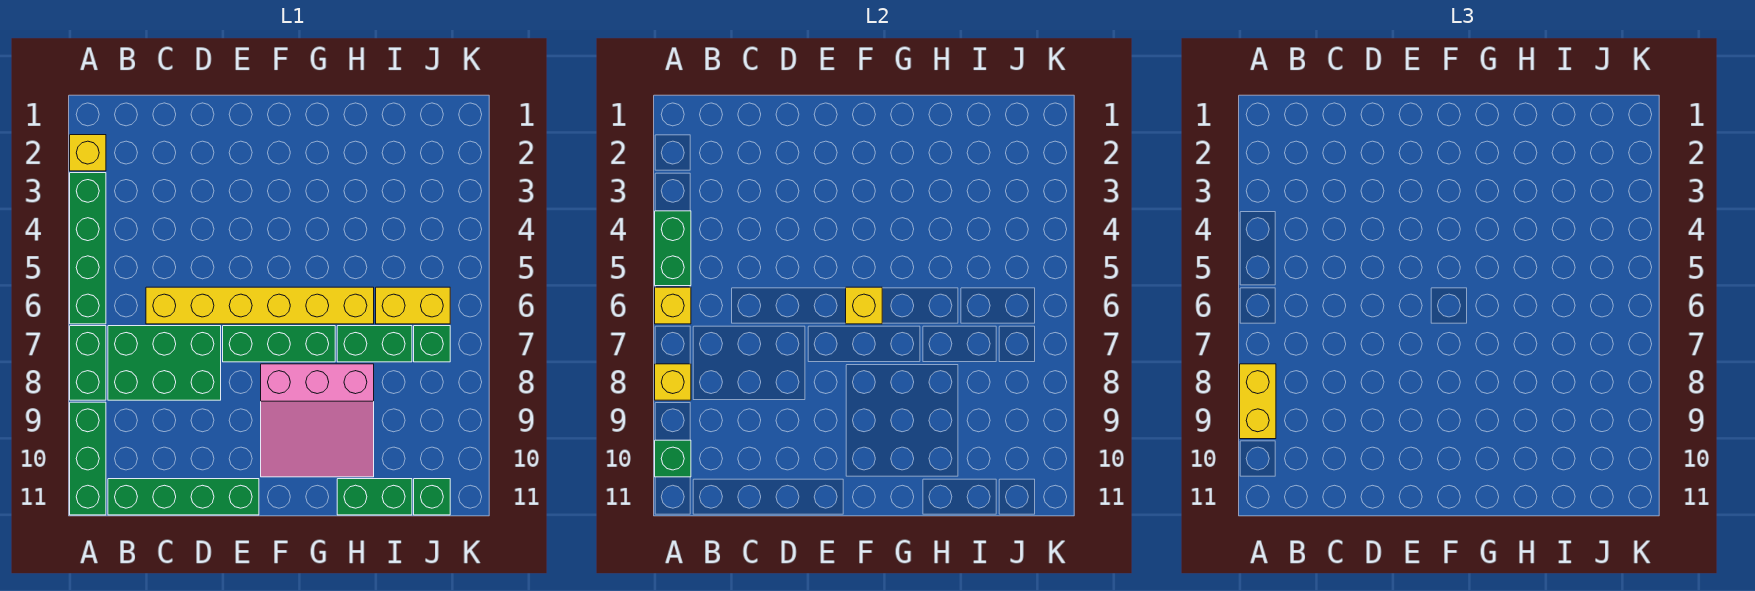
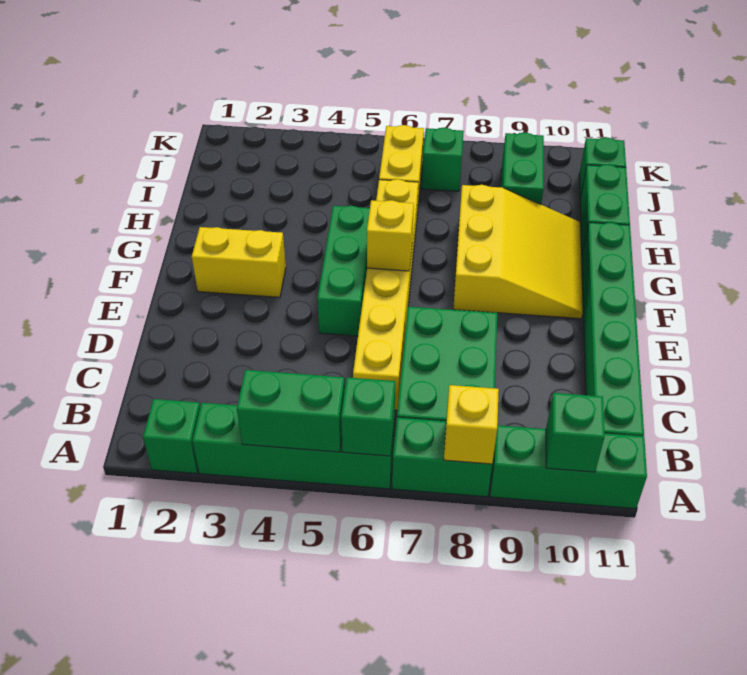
yellow 1x1 brick [70,135,106,171] -> green 1x1 brick [143,399,200,474]
yellow 1x1 brick [655,287,691,324] -> green 1x1 brick [341,377,395,456]
yellow 1x2 brick [1240,364,1276,439] -> yellow 1x2 brick moved to [192,227,286,297]
green 1x4 brick [108,479,259,515] -> green 1x6 brick [582,222,644,436]
green 1x3 brick [223,326,335,362] -> green 1x3 brick moved to [317,206,370,336]
pink 3x3 slope [261,364,374,477] -> yellow 3x3 slope [453,185,583,319]
green 1x2 brick [337,326,412,362] -> green 1x2 brick moved to [501,132,544,204]

